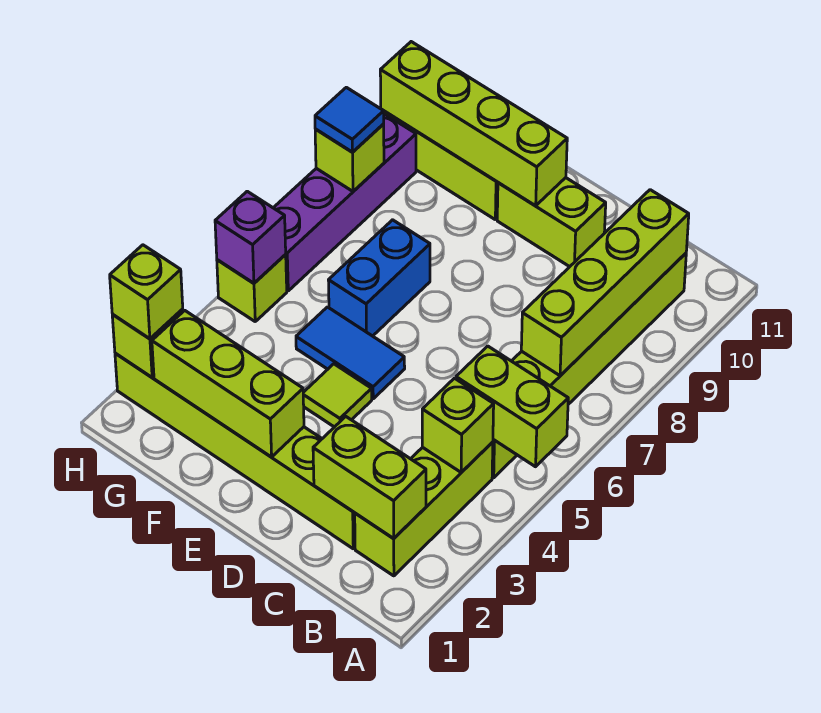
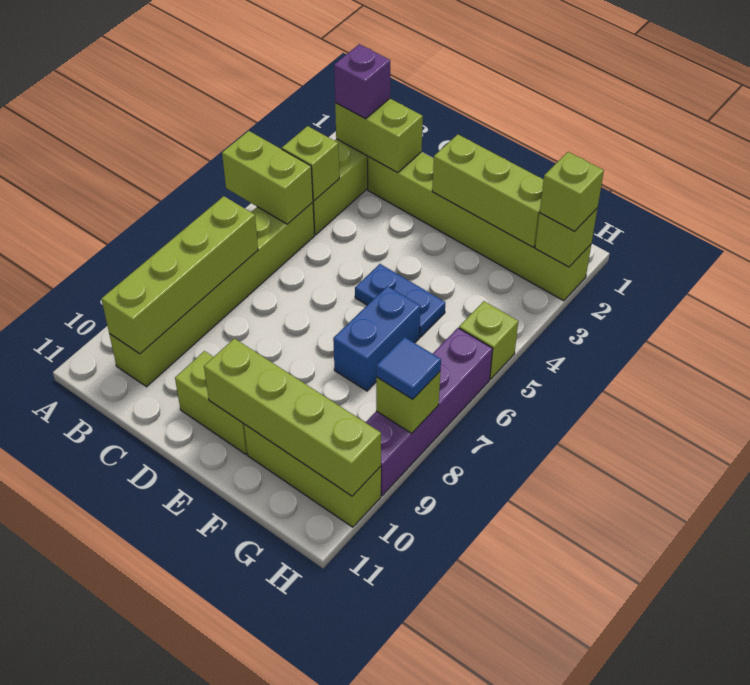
lime 1x1 tile [303,364,372,427] -> none
blue 1x2 tile [296,307,405,399] -> blue 1x2 plate [355,264,445,337]
purple 1x1 brick [215,191,286,283] -> purple 1x1 brick moved to [334,44,390,119]

